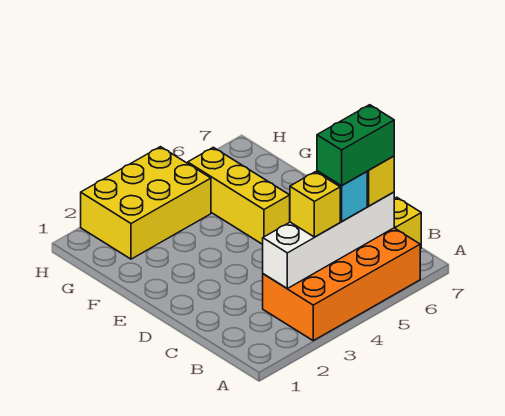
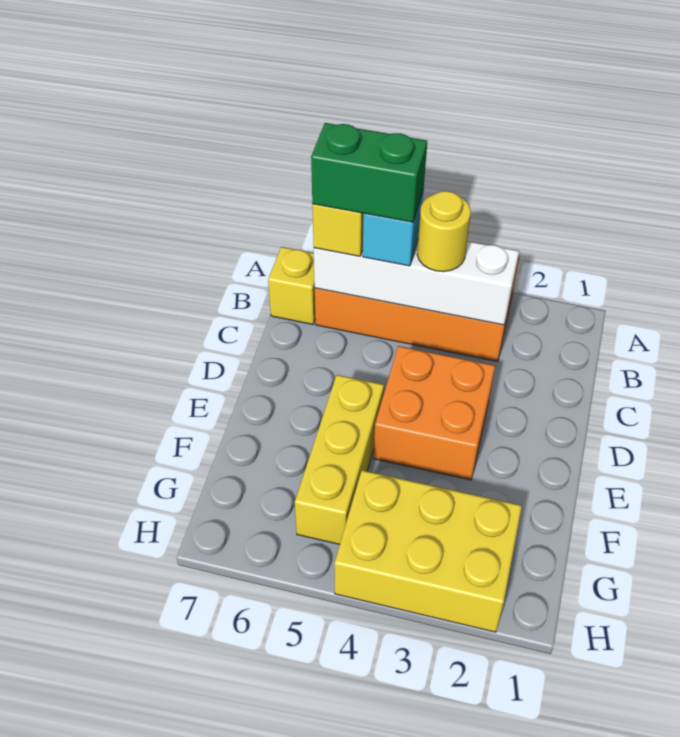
yellow 1x1 brick [290,172,340,237] -> yellow 1x1 round brick [417,191,471,272]
none -> orange 2x2 brick [374,346,495,480]

